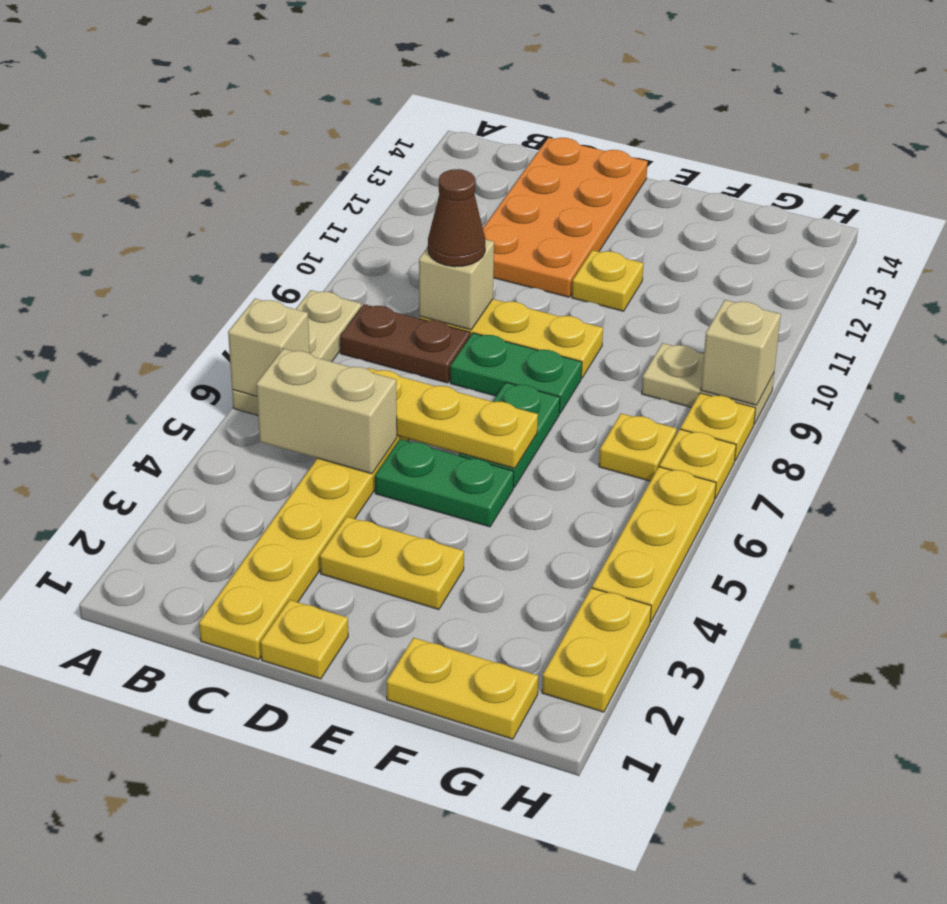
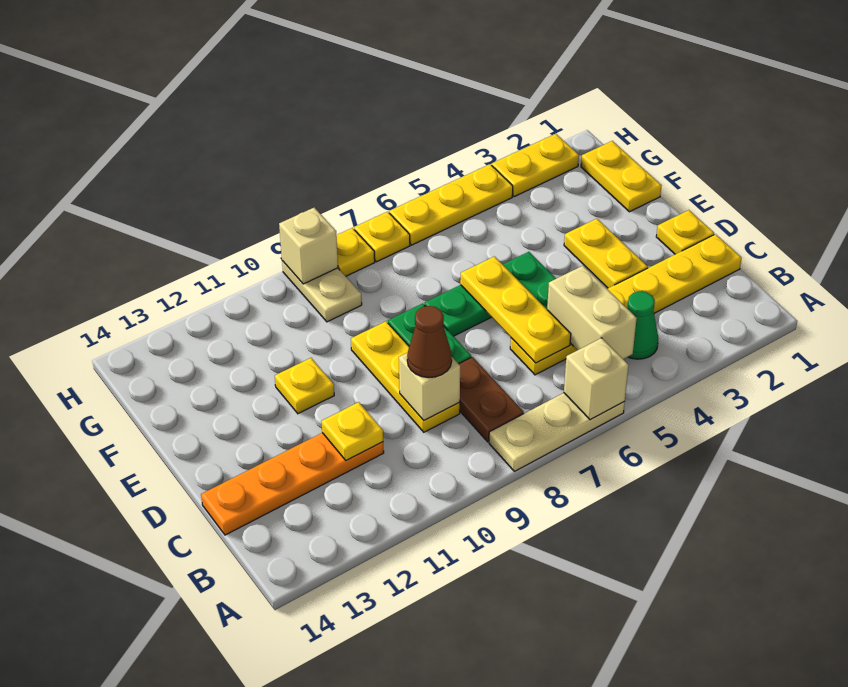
none -> green 1x1 cone [627,291,659,359]
orange 2x4 plate [483,138,648,297] -> orange 1x4 plate [201,433,384,535]
yellow 1x1 plate [599,413,677,481] -> yellow 1x1 plate moved to [321,402,383,461]

